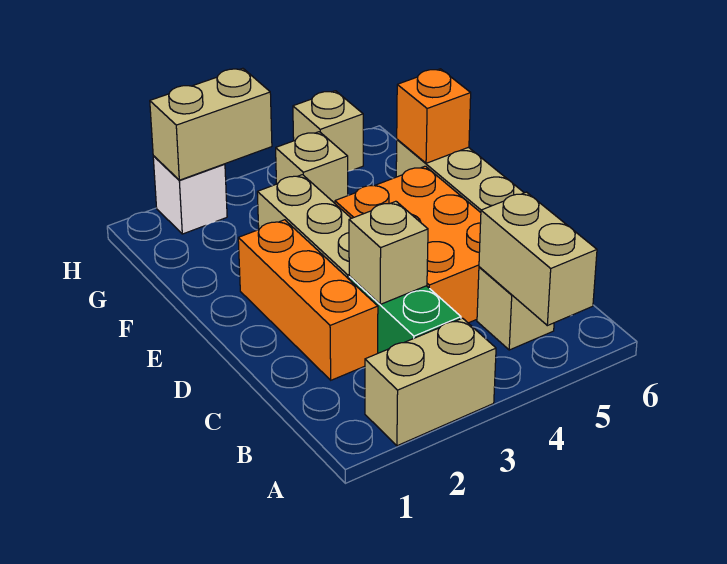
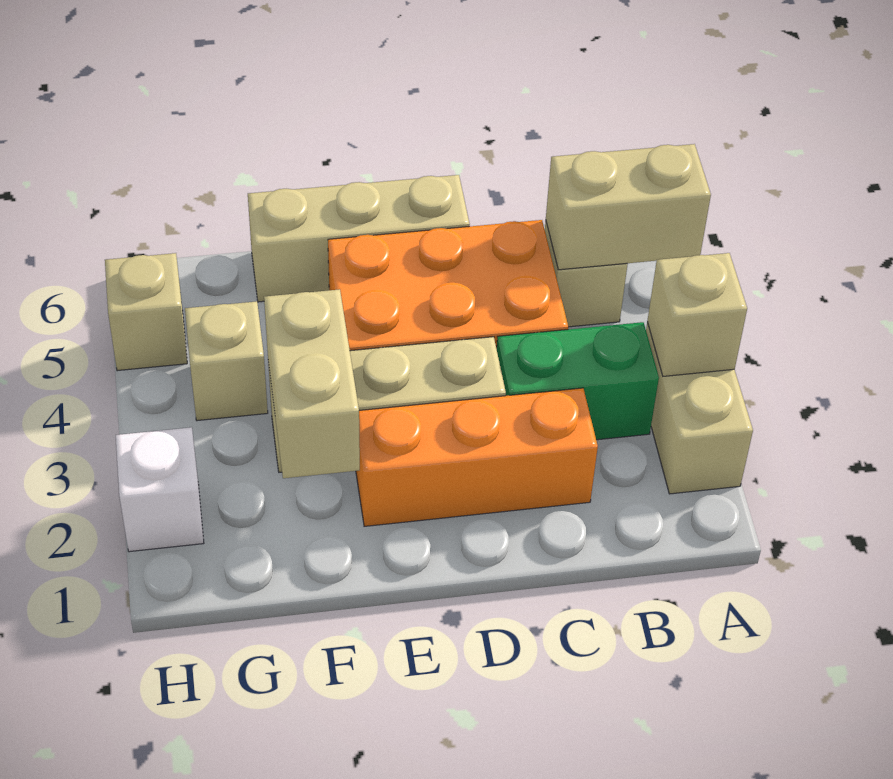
tan 1x1 brick [349,201,428,304] -> tan 1x1 brick moved to [647,253,747,376]
orange 1x1 brick [397,69,471,163] -> none
tan 1x2 brick [150,68,272,180] -> tan 1x2 brick moved to [264,289,360,478]

